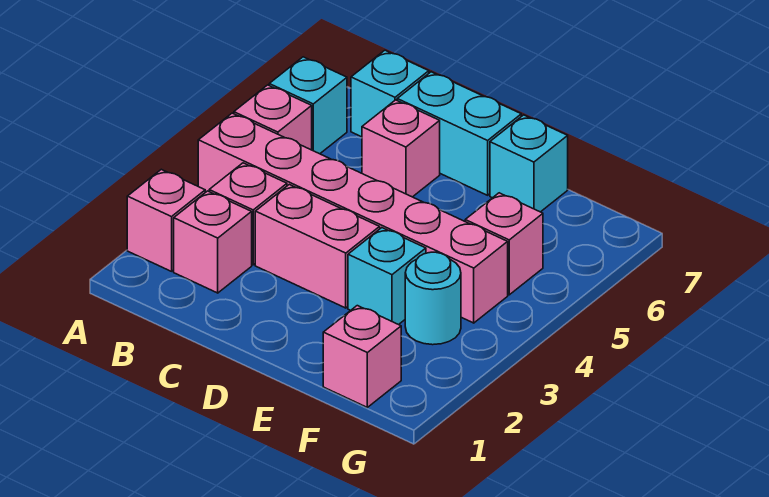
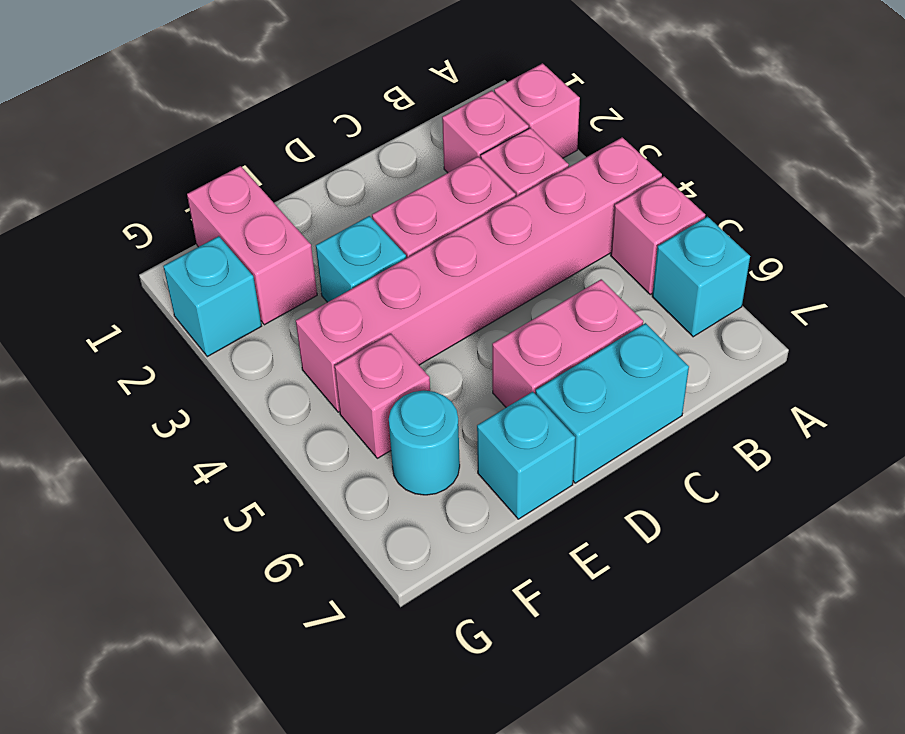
cyan 1x1 brick [351,50,429,137] -> cyan 1x1 brick moved to [163,236,261,357]
pink 1x1 brick [362,100,440,197] -> pink 1x2 brick [492,279,643,407]
pink 1x1 brick [323,306,401,407] -> pink 1x2 brick [187,166,317,325]
cyan 1x1 round brick [405,252,461,345] -> cyan 1x1 round brick moved to [389,390,460,495]

